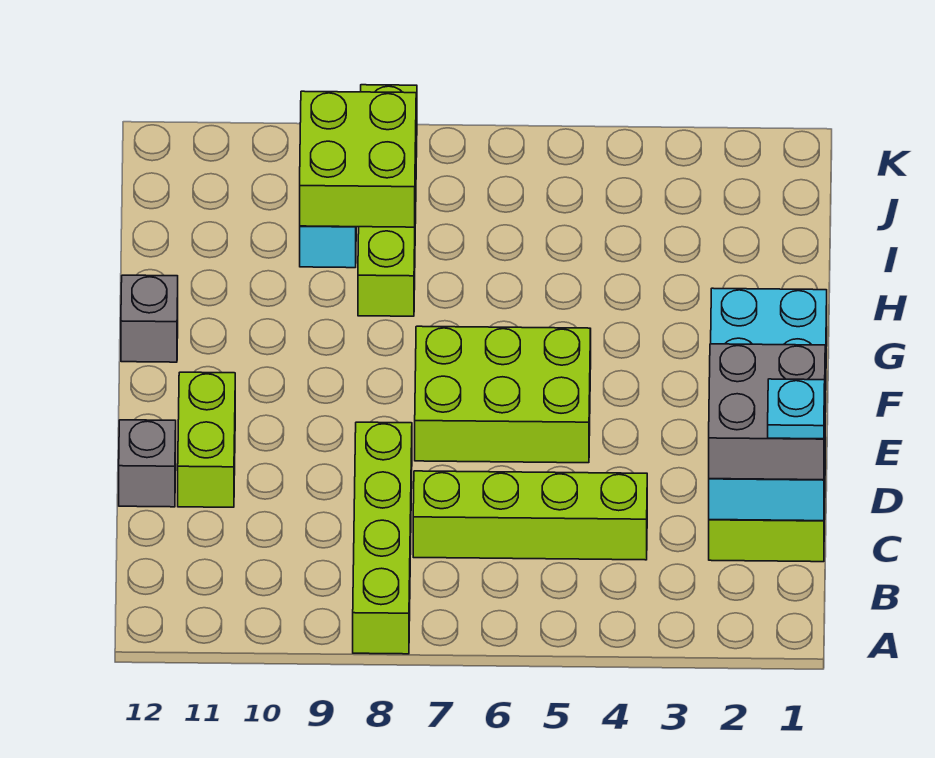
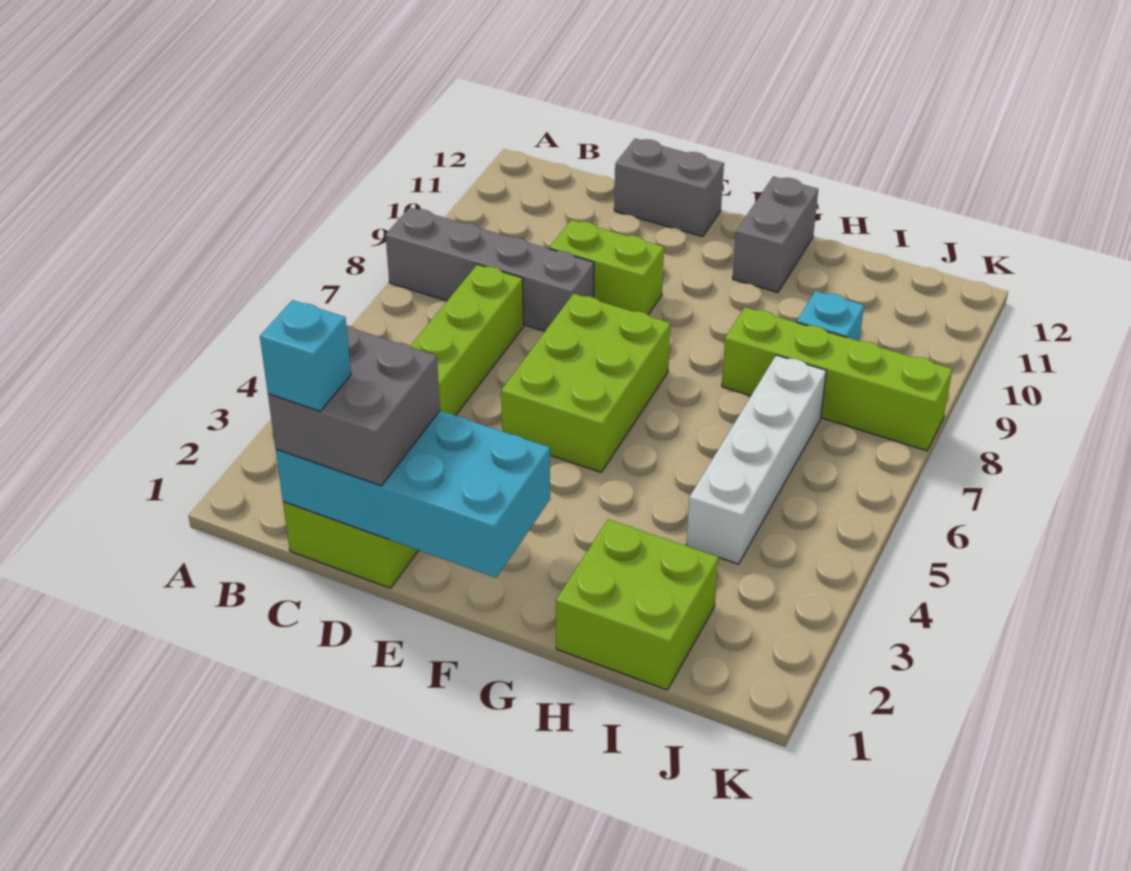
lime 1x4 brick [353,422,412,654] -> grey 1x4 brick [386,208,594,331]
cyan 1x1 plate [768,379,825,439] -> cyan 1x1 brick [260,300,351,411]
lime 1x2 brick [178,372,235,507] -> lime 1x2 brick moved to [550,220,664,315]
grey 1x1 brick [119,420,176,507] -> grey 1x2 brick [614,139,724,236]
grey 1x1 brick [121,275,178,362] -> grey 1x2 brick [733,176,818,292]
none -> white 1x4 brick [686,355,826,564]
lime 2x2 brick [300,91,416,227] -> lime 2x2 brick moved to [556,520,719,690]

